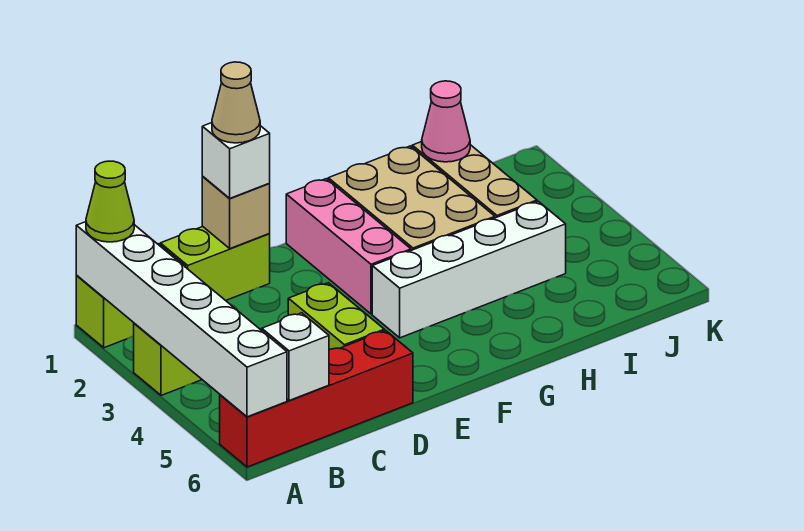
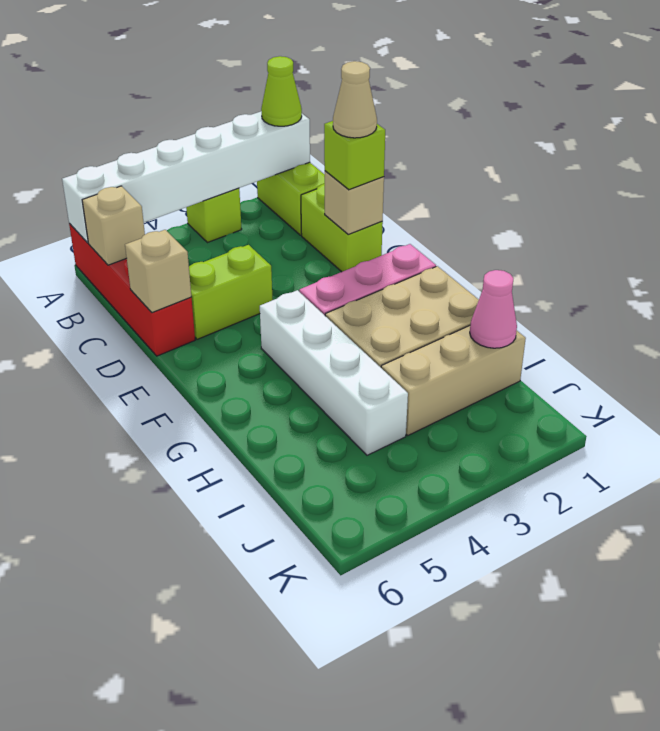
white 1x1 brick [262,313,329,401] -> tan 1x1 brick [82,186,145,265]
white 1x1 brick [202,123,270,198] -> lime 1x1 brick [324,121,385,190]
none -> tan 1x1 brick [125,230,191,313]

